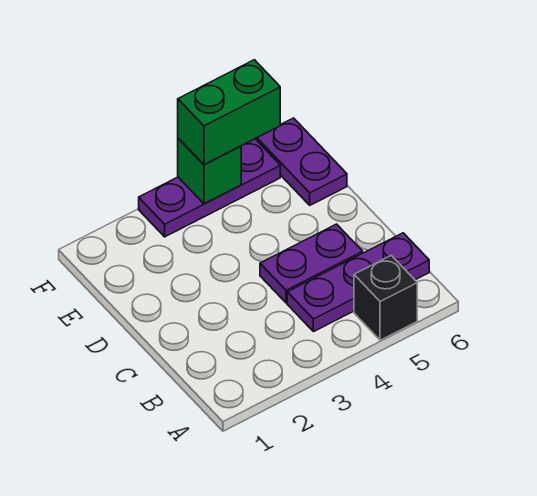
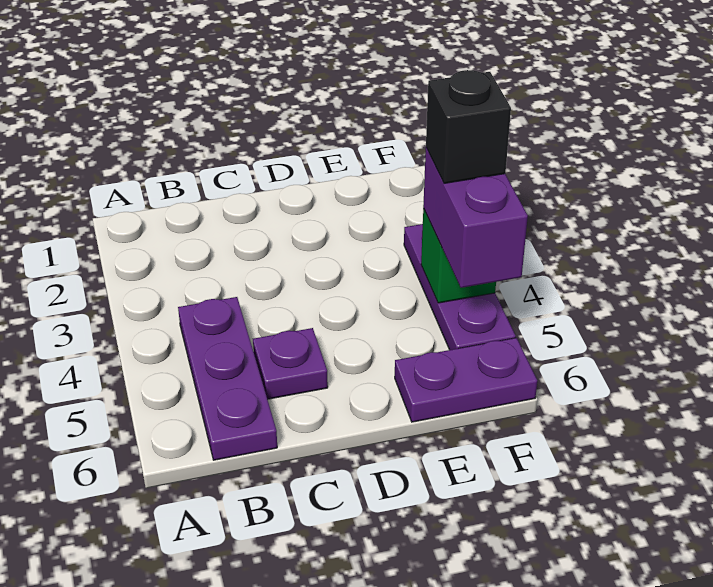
black 1x1 brick [354,255,417,340] -> black 1x1 brick moved to [426,70,511,183]
purple 1x2 plate [260,224,363,303] -> purple 1x1 plate [253,328,328,399]
green 1x2 brick [178,60,280,165] -> purple 1x2 brick [423,148,528,288]

